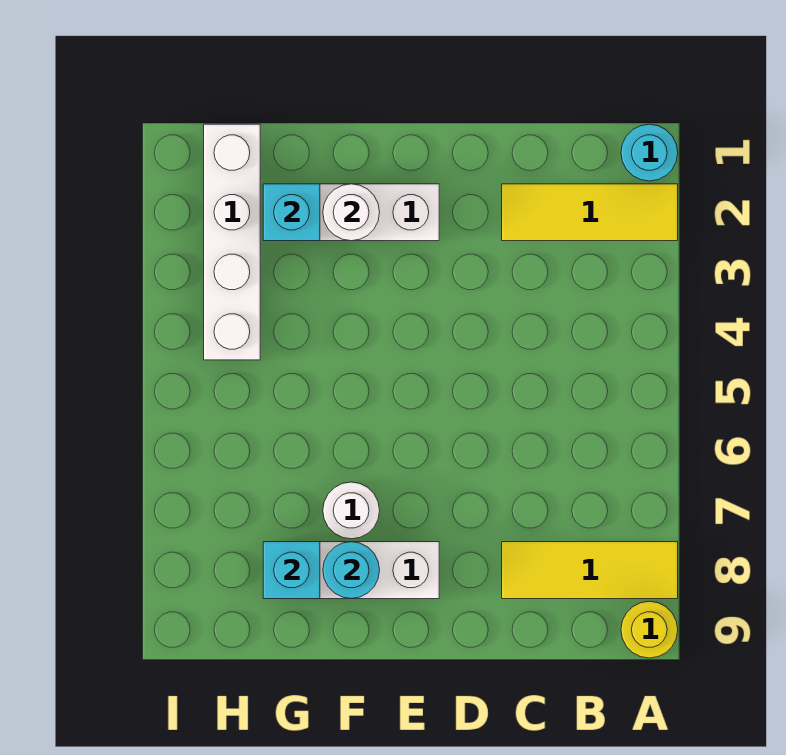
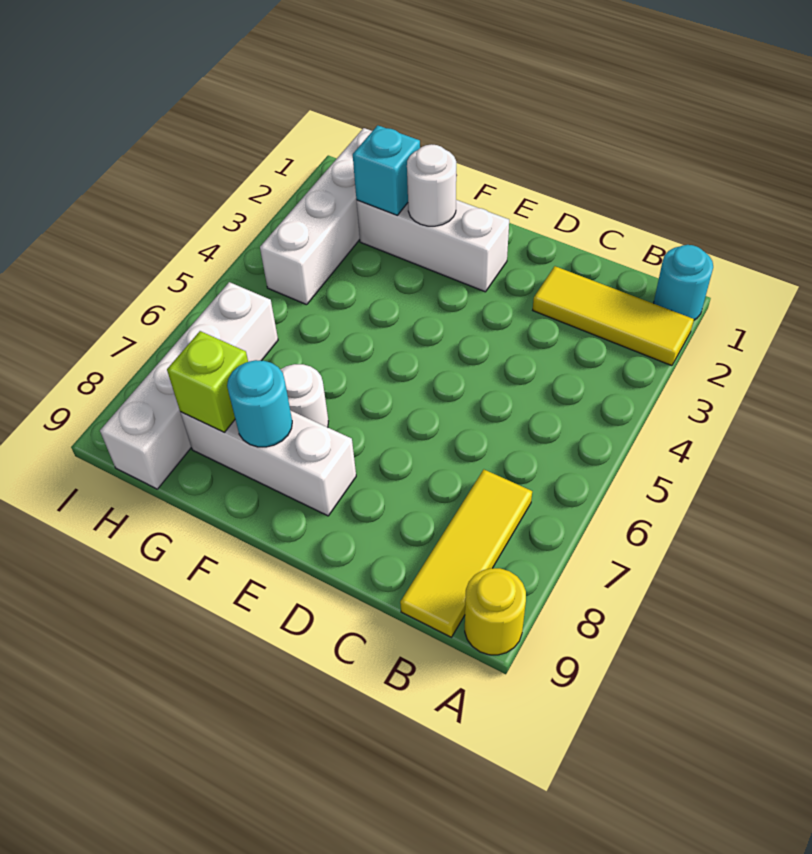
yellow 1x3 tile [502,542,678,599] -> yellow 1x3 tile turned to [400,470,532,637]
cyan 1x1 brick [263,542,320,599] -> lime 1x1 brick [167,331,248,432]
none -> white 1x4 brick [100,282,278,489]

